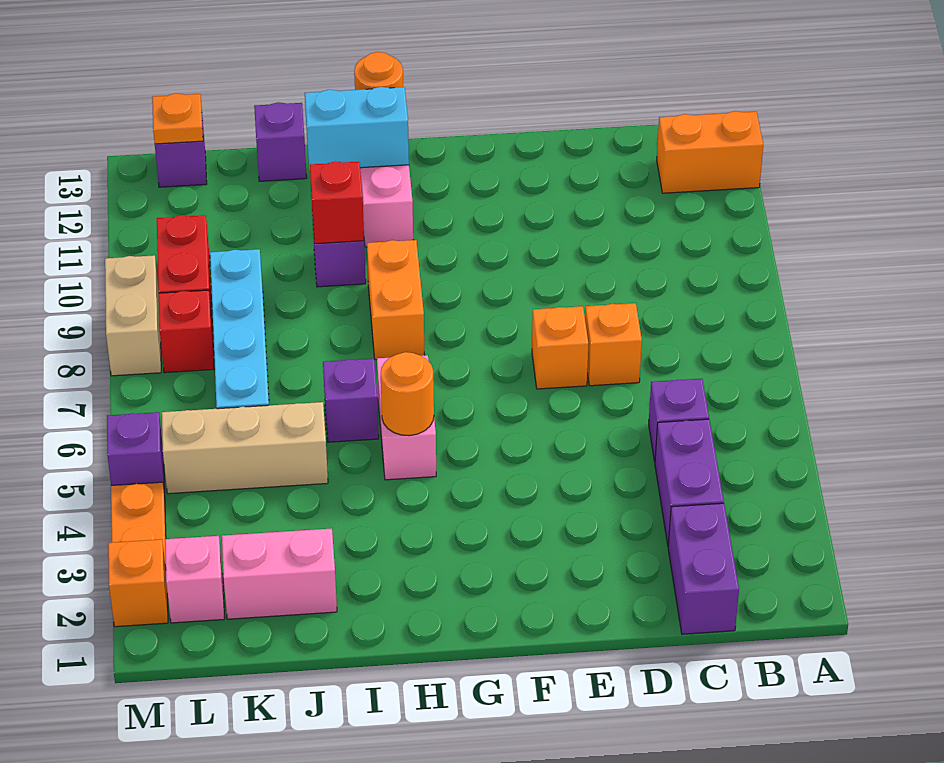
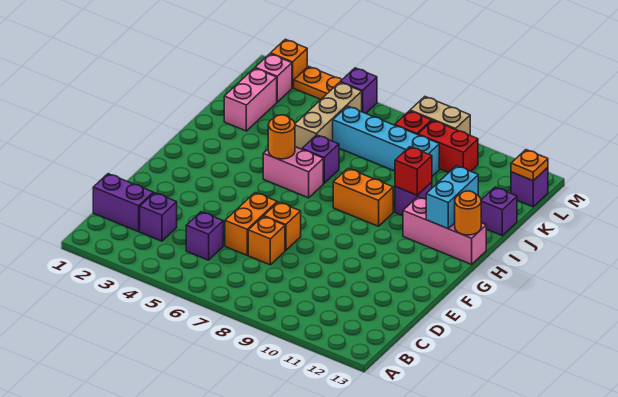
orange 1x2 brick [657,111,763,193] -> orange 1x2 brick moved to [225,193,277,255]
purple 1x2 brick [655,419,724,544] -> purple 1x1 brick [140,193,177,241]

